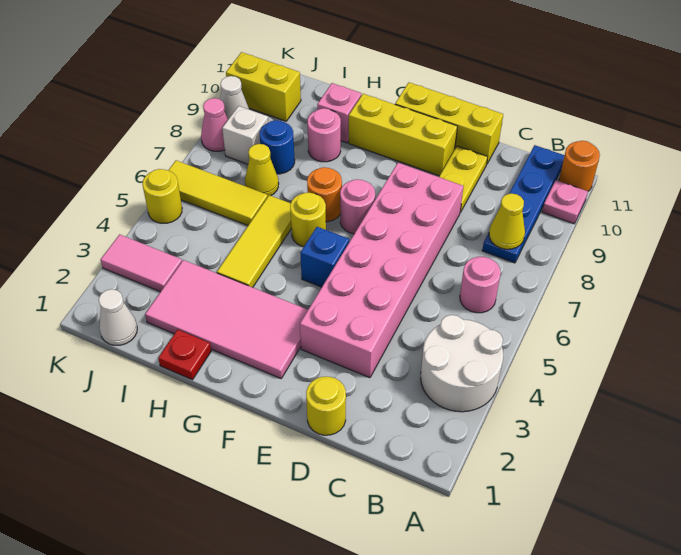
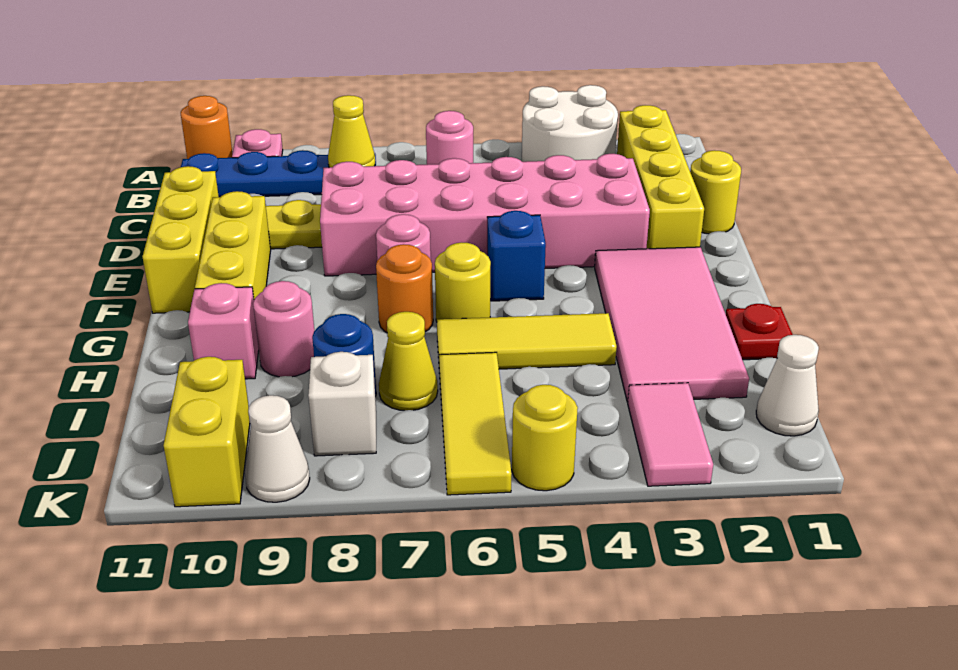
none -> yellow 1x4 brick [617,105,704,249]
pink 1x1 cone [201,98,228,151] -> none

